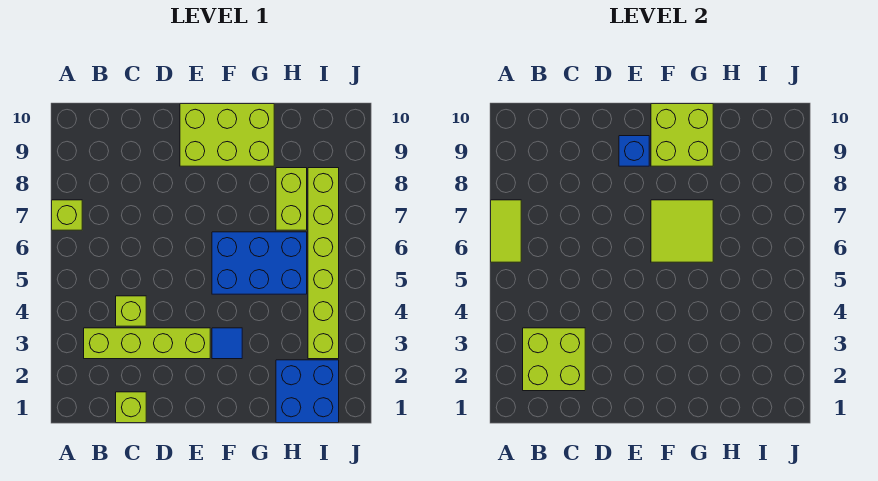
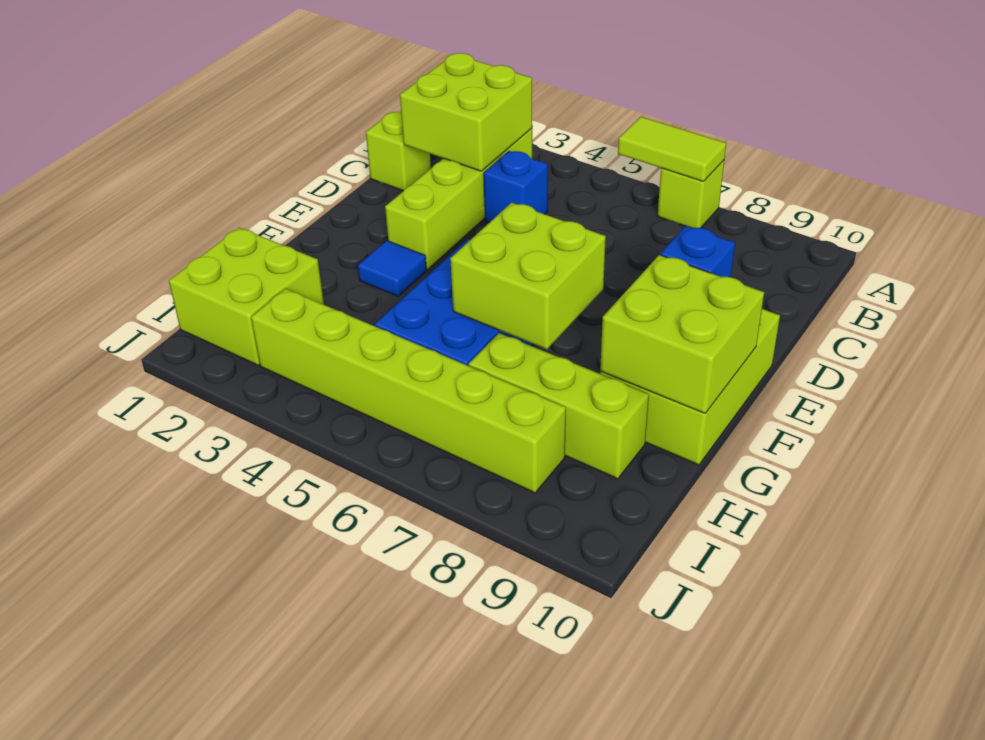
lime 1x1 brick [116,296,146,326] -> blue 1x1 brick [483,151,548,222]
lime 2x2 tile [651,200,713,262] -> lime 2x2 brick [450,203,606,349]
blue 2x2 brick [276,360,339,423] -> lime 2x2 brick [169,228,324,365]
lime 1x2 brick [276,168,307,230] -> lime 1x3 brick [469,333,649,479]

